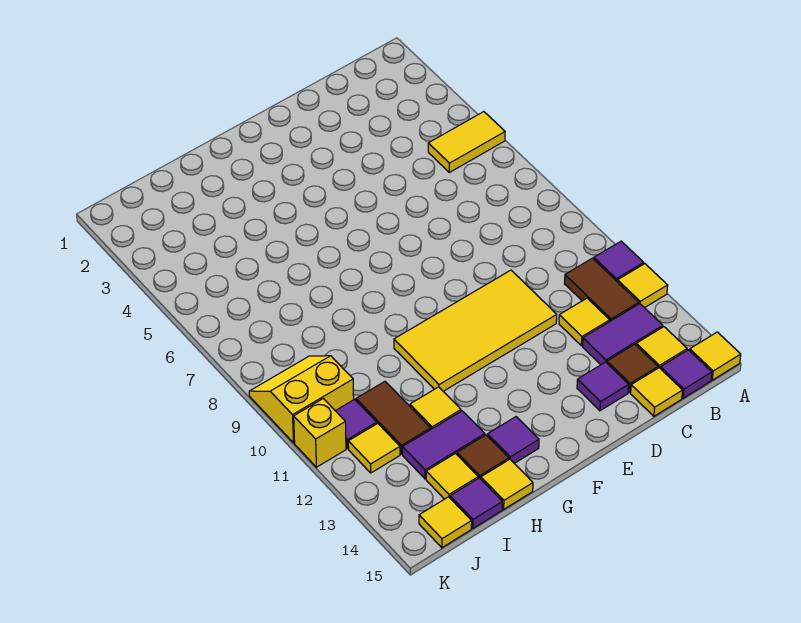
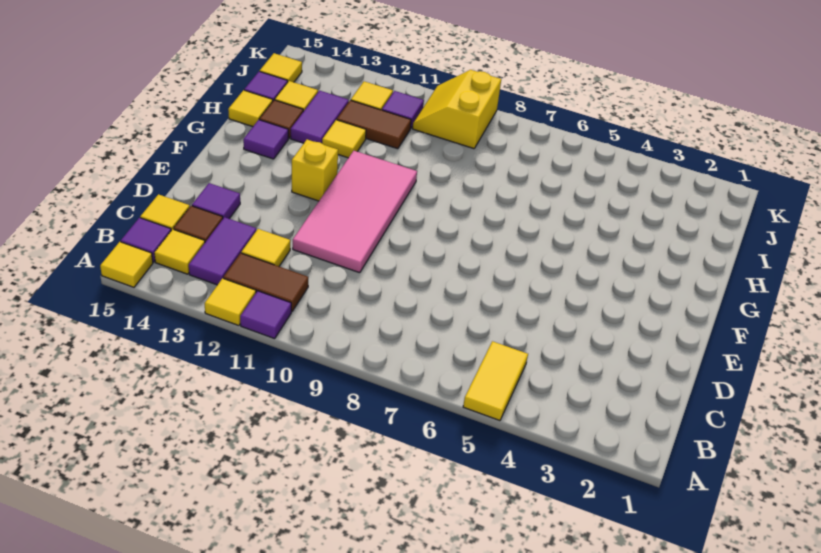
yellow 2x4 tile [394,270,557,391] -> pink 2x4 tile [293,151,417,273]
yellow 2x2 slope [249,356,354,443] -> yellow 2x2 slope turned to [413,70,501,149]
yellow 1x1 brick [294,399,346,467] -> yellow 1x1 brick moved to [292,140,338,201]

